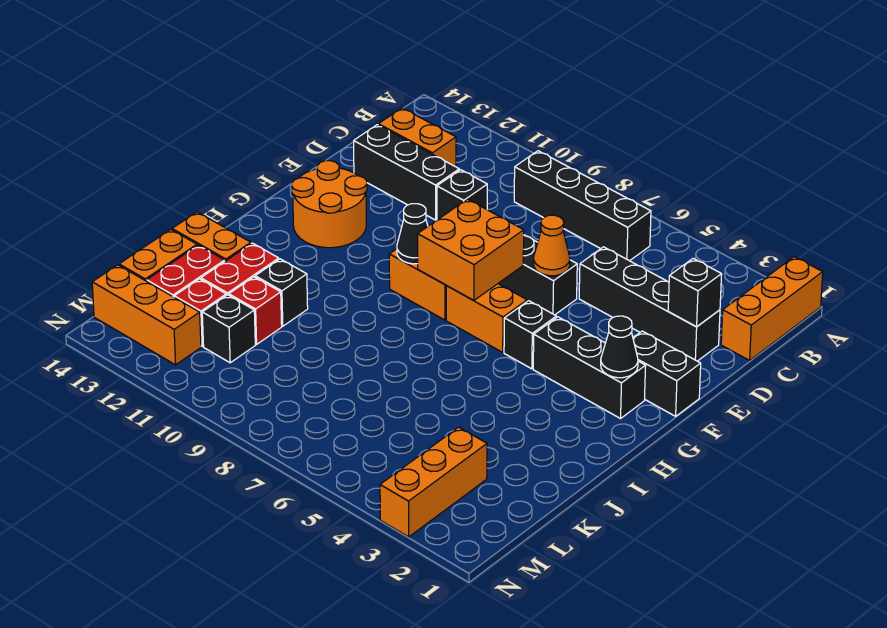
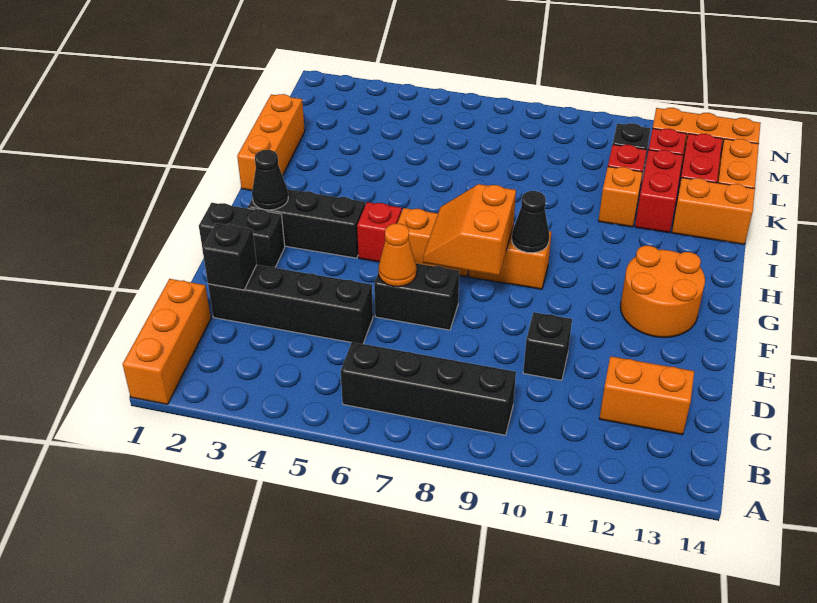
black 1x3 brick [354,125,459,220] -> none
orange 2x2 brick [418,199,524,301] -> orange 2x2 slope [423,184,516,276]
black 1x1 brick [504,301,556,369] -> red 1x1 brick [357,202,402,262]
black 1x1 brick [255,259,308,326] -> orange 1x1 brick [599,167,642,227]
orange 1x3 brick [380,427,487,537] -> orange 1x3 brick moved to [237,94,305,190]

